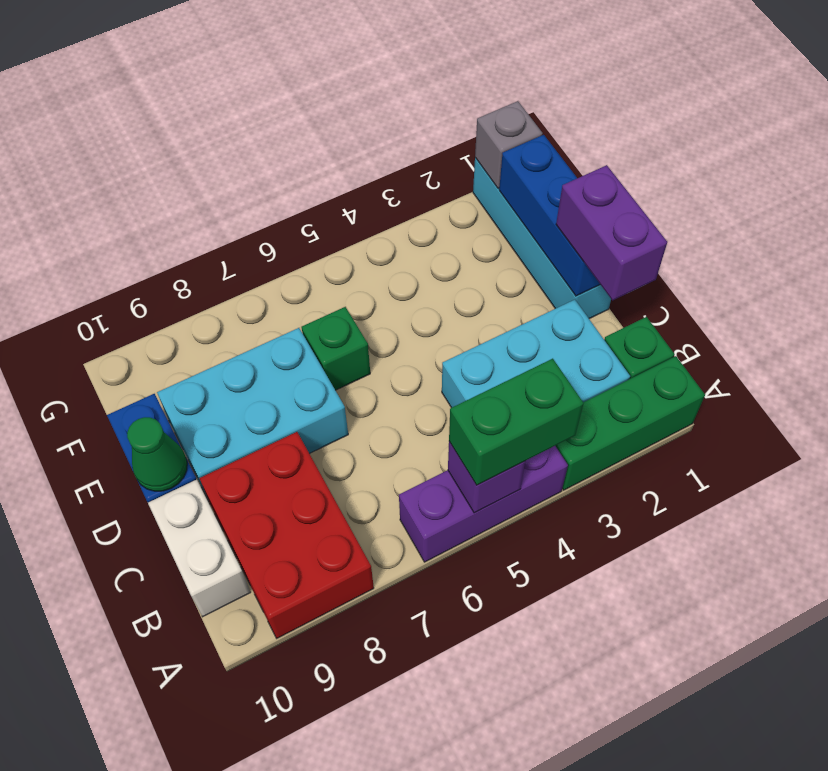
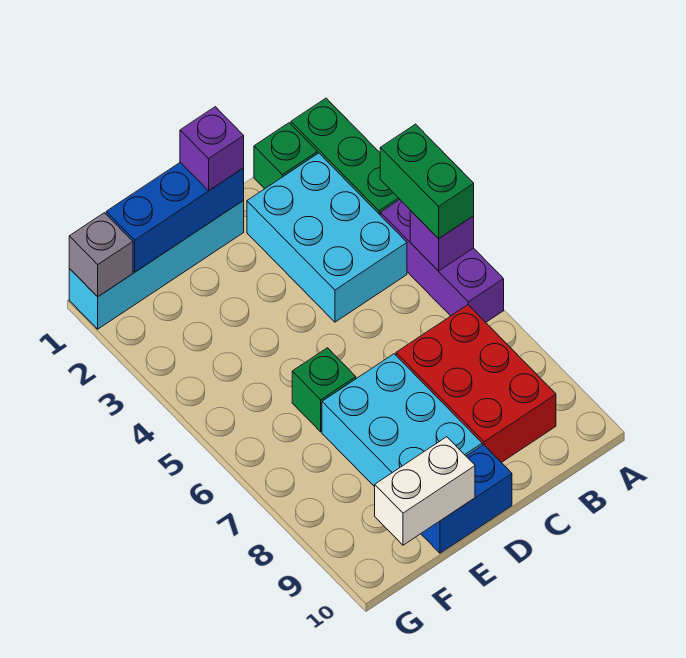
red 2x3 brick [199,432,374,638] -> red 2x3 brick turned to [396,305,556,463]
white 1x2 brick [148,480,251,617] -> white 1x2 brick moved to [375,437,475,545]
purple 1x2 brick [556,165,667,300] -> purple 1x1 brick [180,107,244,191]
green 1x1 cone [127,417,187,491] -> none

